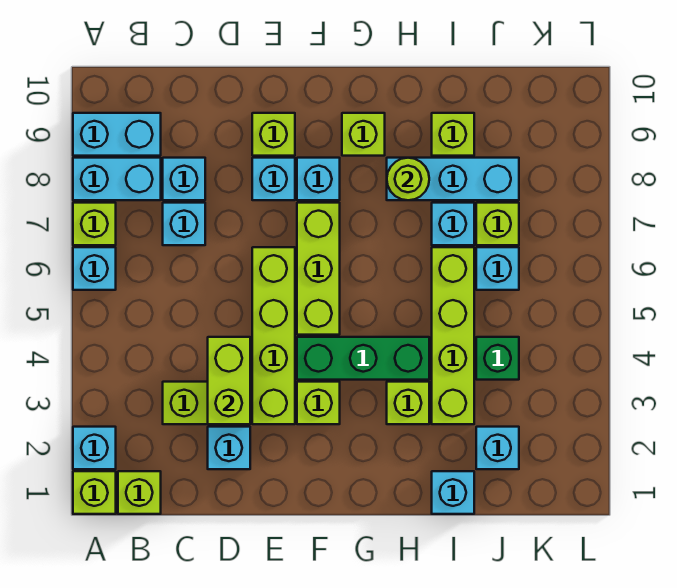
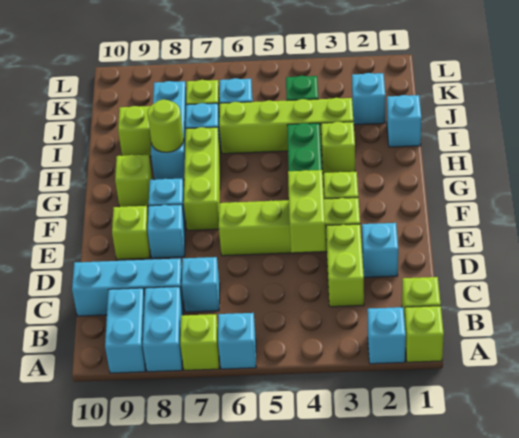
cyan 1x1 brick [163,158,205,200] -> cyan 1x3 brick [72,258,184,316]
lime 1x2 brick [208,337,250,424] -> lime 1x2 brick turned to [288,170,326,253]
lime 1x3 brick [297,203,340,335] -> lime 1x3 brick turned to [184,127,220,230]

